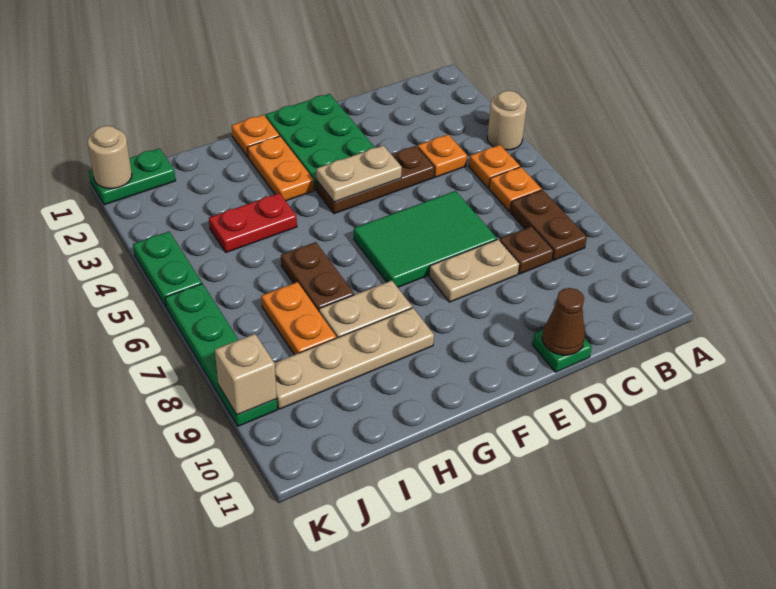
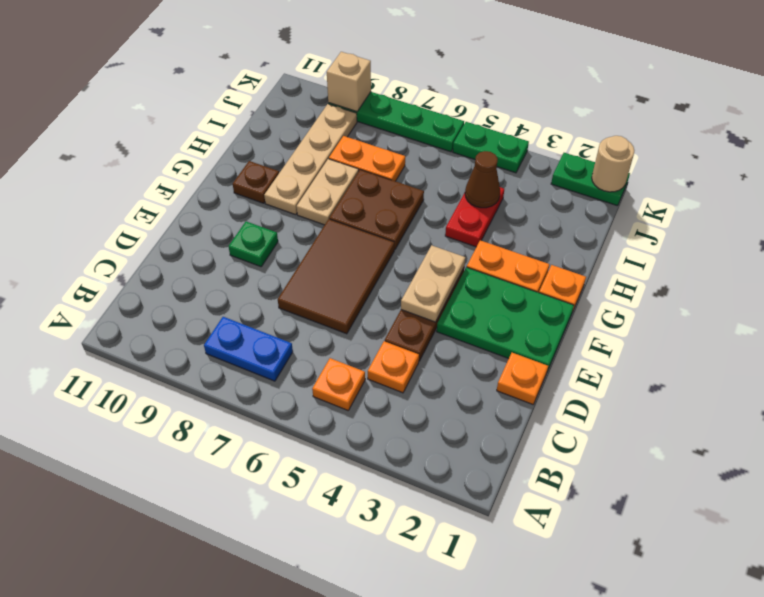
tan 1x1 round brick [487,91,527,150] -> none
orange 1x1 plate [489,167,541,211] -> orange 1x1 plate moved to [497,353,548,404]
brown 1x2 plate [510,190,587,260] -> blue 1x2 plate [204,317,293,381]
brown 1x1 plate [500,226,554,274] -> brown 1x1 plate moved to [233,161,279,203]
green 2x3 tile [354,191,497,287] -> brown 2x3 tile [278,219,394,334]
tan 1x2 plate [429,240,519,302] -> none
green 1x1 plate [532,329,592,372] -> green 1x1 plate moved to [229,221,278,267]
brown 1x1 cone [542,288,585,355] -> brown 1x1 cone moved to [465,151,500,208]
brown 1x2 plate [281,242,354,311] -> brown 2x2 plate [329,170,424,250]
green 1x2 plate [89,148,176,205] -> green 1x2 plate turned to [551,153,630,206]

